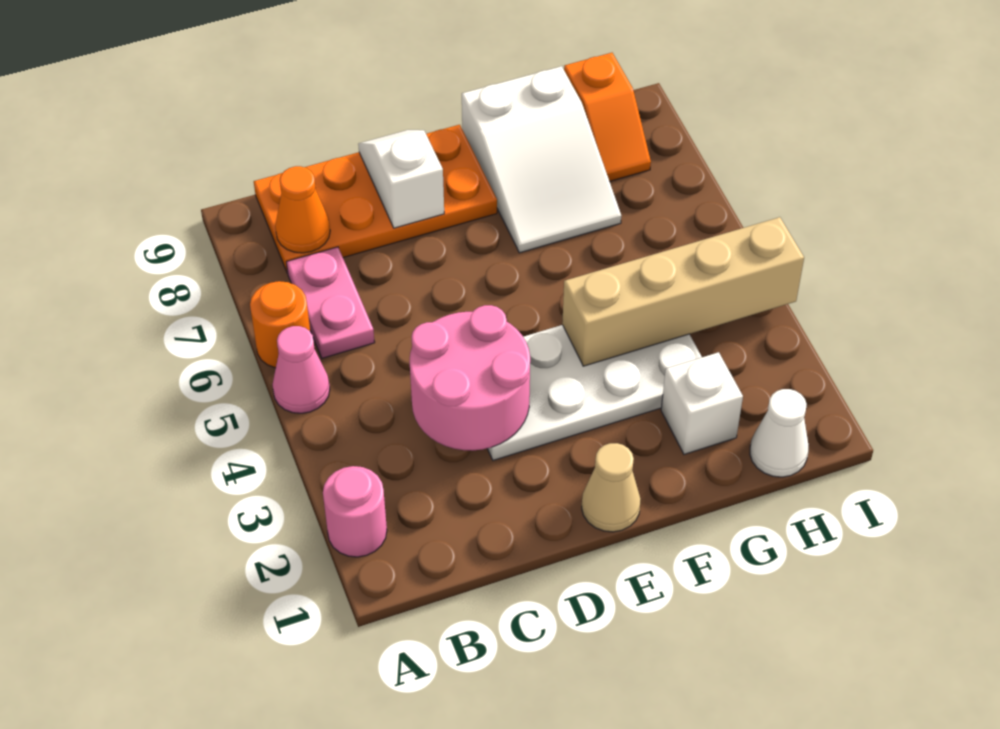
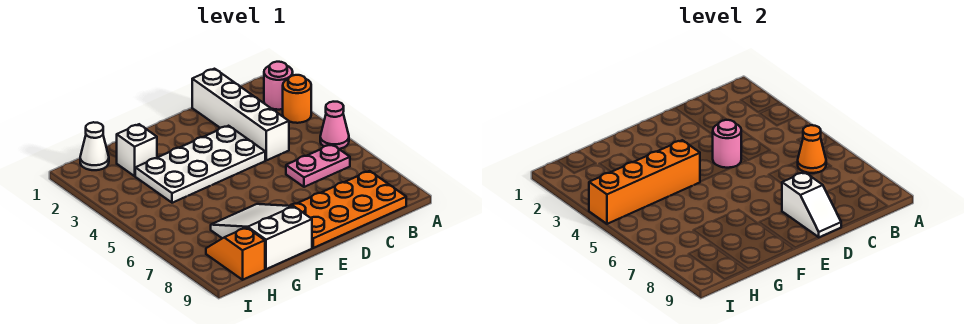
orange 1x1 round brick [250,281,310,368] -> orange 1x1 round brick moved to [283,75,311,123]
pink 1x2 plate [286,247,375,358] -> pink 1x2 plate turned to [286,144,350,187]
orange 1x1 cone [275,166,330,253] -> orange 1x1 cone moved to [798,125,826,173]
none -> white 1x4 brick [192,69,289,160]
pink 2x2 round brick [409,305,530,451] -> pink 1x1 round brick [713,120,741,168]
tan 1x1 cone [582,443,641,532] -> none
tan 1x4 brick [562,217,804,366] -> orange 1x4 brick [589,140,700,224]

